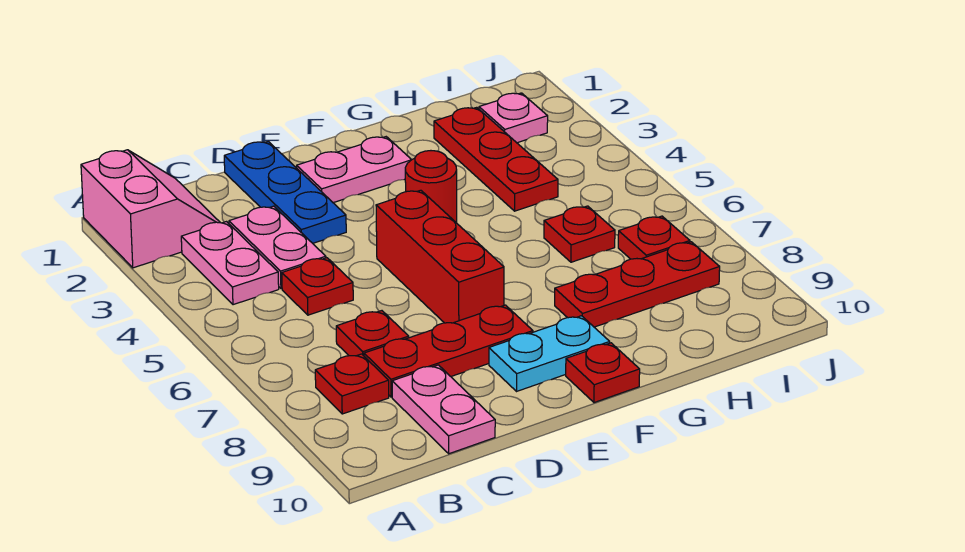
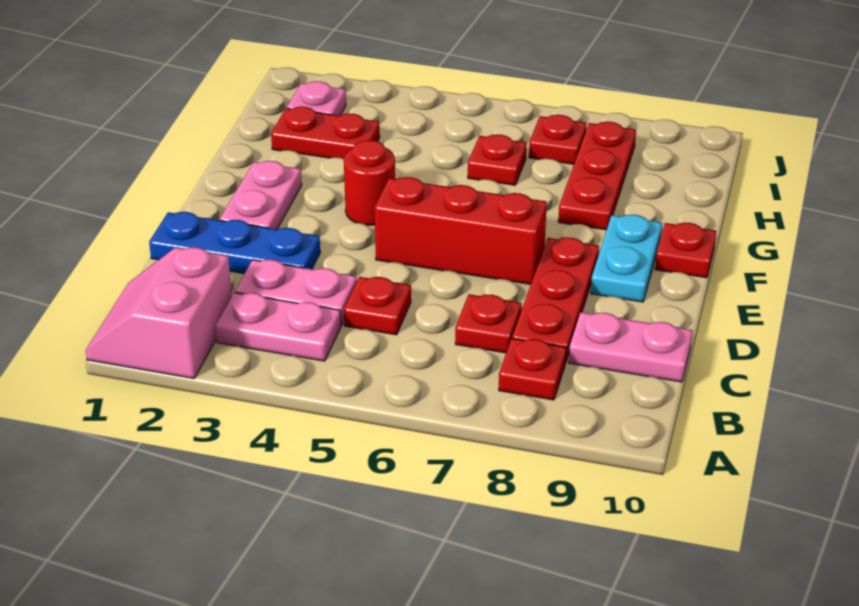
pink 2x2 slope [81,150,220,268] -> pink 2x2 slope turned to [86,247,232,379]
red 1x3 plate [434,107,558,211] -> red 1x2 plate [271,107,380,159]

